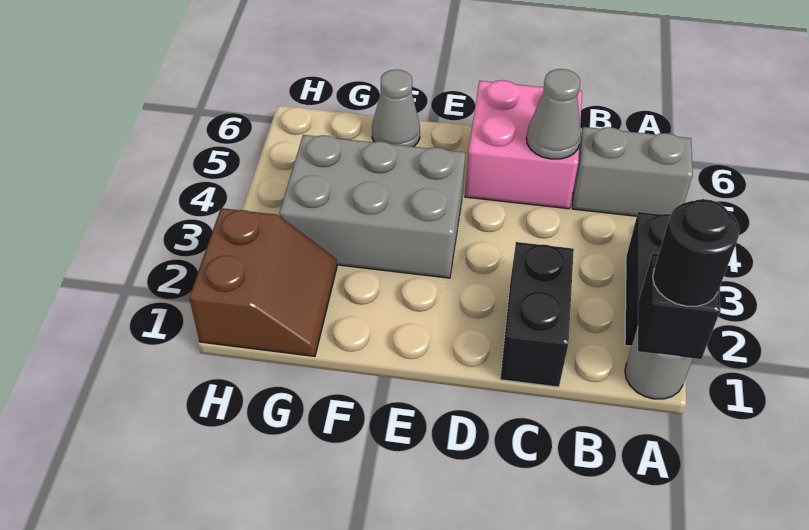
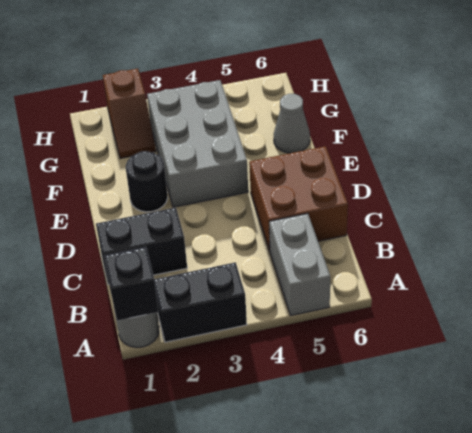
black 1x1 round brick [653,199,740,306] -> black 1x1 round brick moved to [126,151,168,212]
pink 2x2 brick [465,80,582,209] -> brown 2x2 brick [249,146,348,251]
grey 1x1 cone [527,69,581,159] -> none
brown 2x2 slope [189,208,337,356] -> brown 1x2 slope [103,69,156,158]

